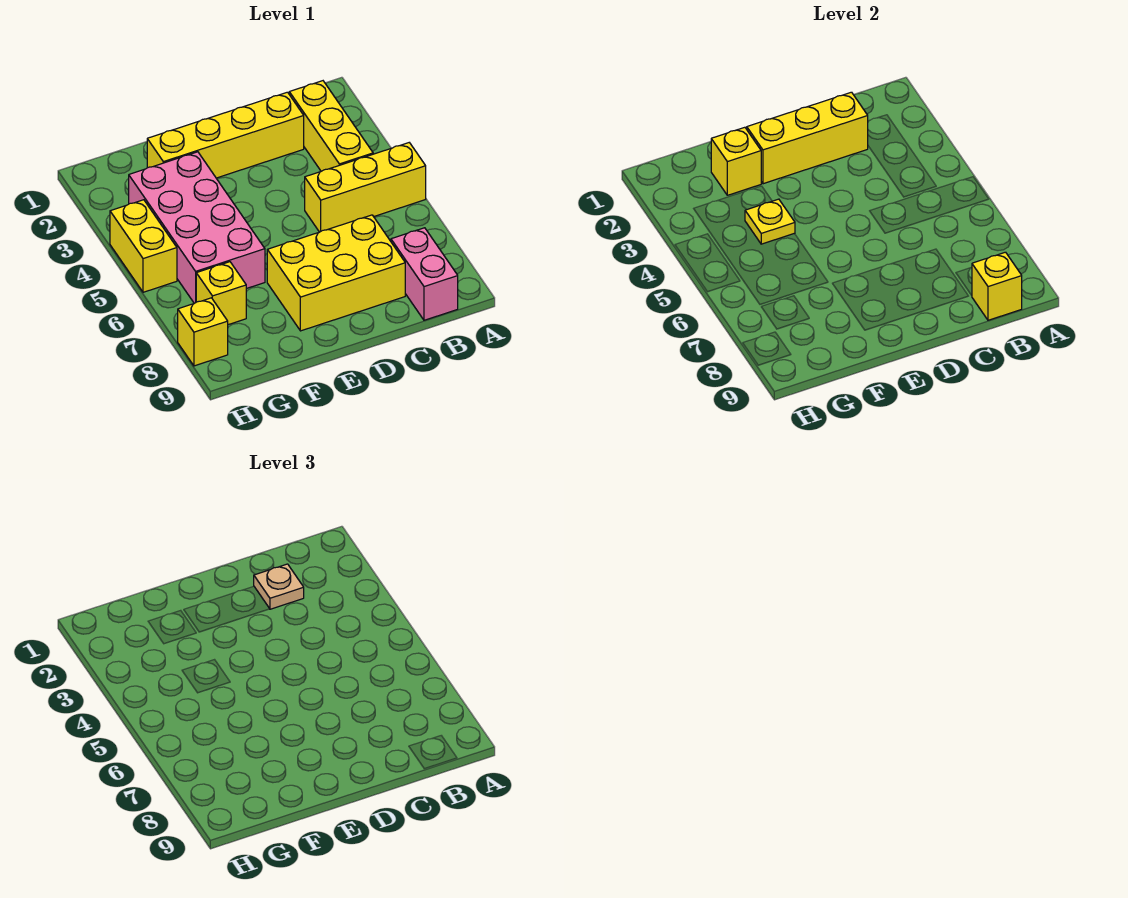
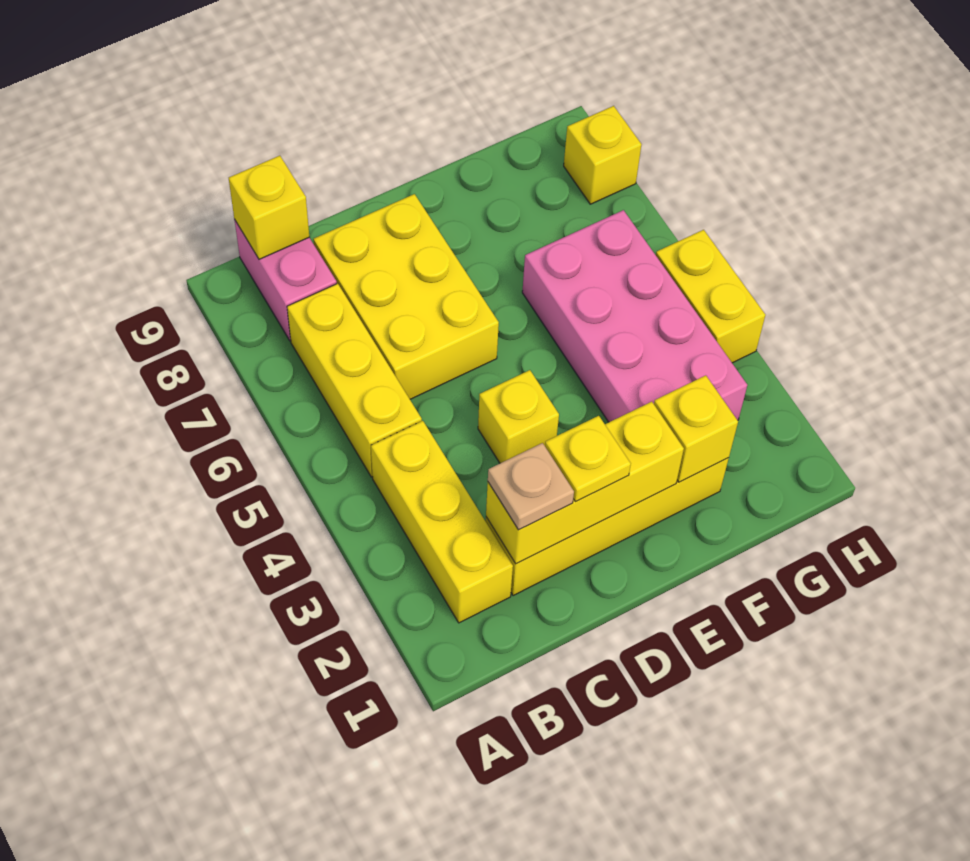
yellow 1x3 brick [305,143,426,232] -> yellow 1x3 brick turned to [287,284,422,477]
yellow 2x3 brick [267,215,405,331] -> yellow 2x3 brick turned to [313,194,499,399]
yellow 1x1 plate [745,199,795,244] -> yellow 1x1 plate moved to [545,416,631,502]
yellow 1x1 brick [196,262,246,325] -> yellow 1x1 brick moved to [478,370,559,463]

